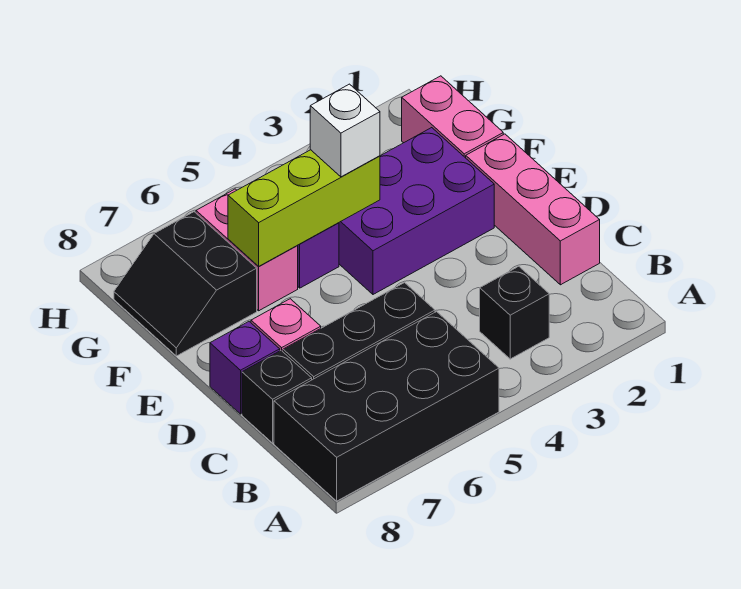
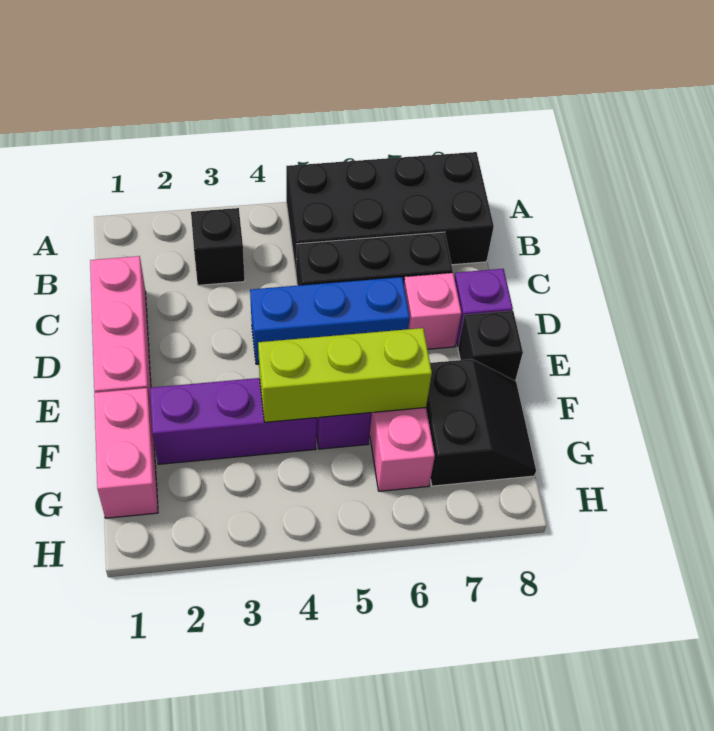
black 1x1 brick [242,351,312,443] -> black 1x1 brick moved to [458,311,523,381]
none -> blue 1x3 brick [250,277,410,364]
purple 2x3 brick [339,128,494,294] -> purple 1x3 brick [150,378,317,464]
white 1x1 brick [310,84,380,177] -> none

